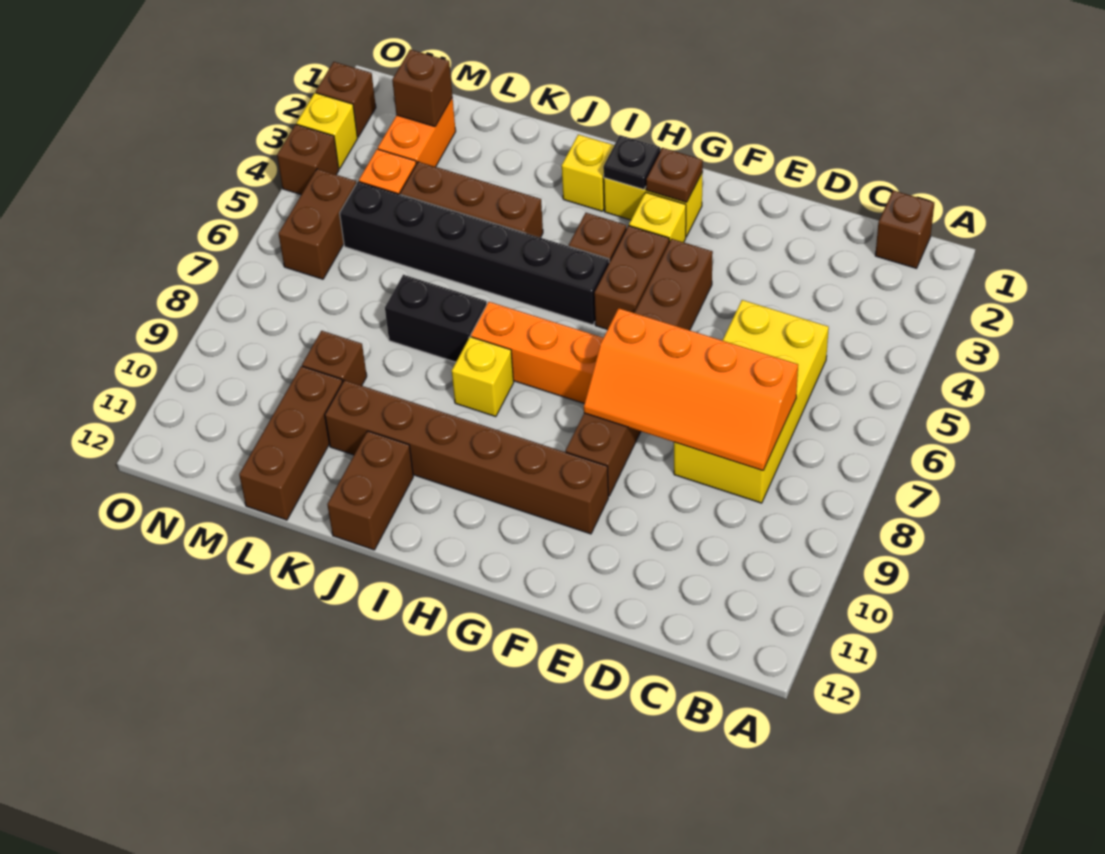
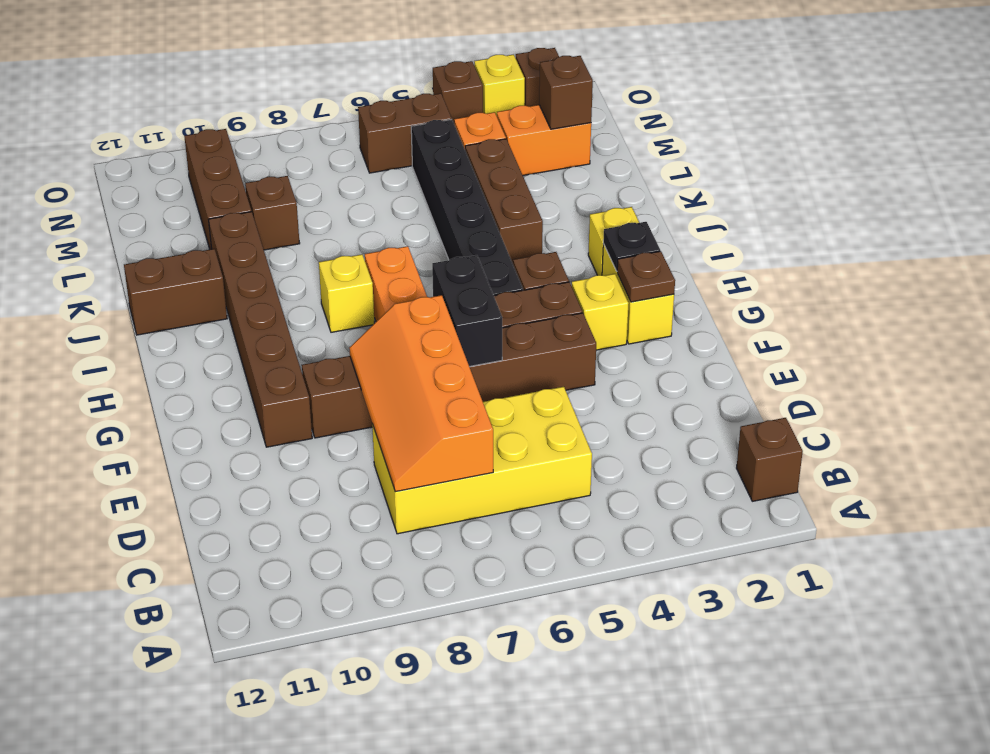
black 1x2 brick [385,275,487,362] -> black 1x2 brick moved to [432,255,502,366]
brown 1x3 brick [239,366,343,520] -> brown 1x3 brick turned to [184,129,251,249]

